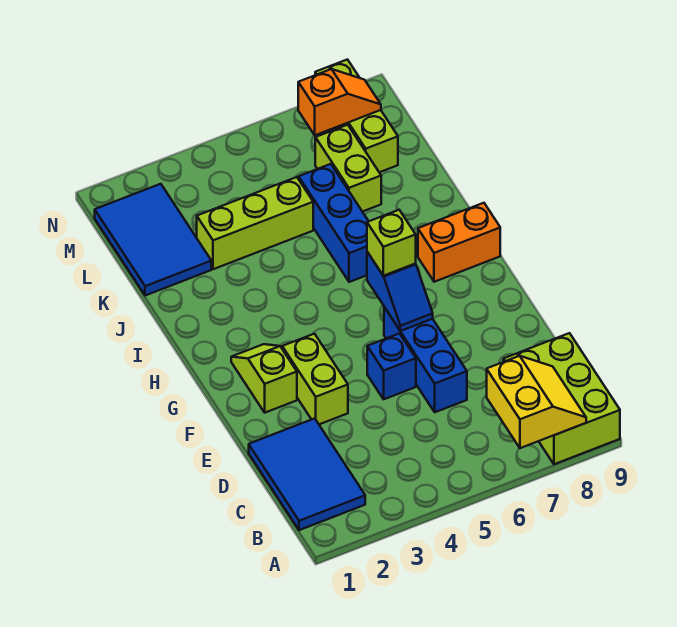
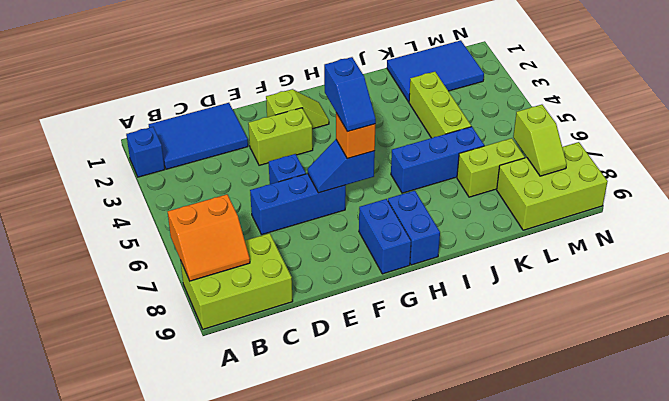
none -> blue 1x1 brick [126,127,165,177]
yellow 2x2 slope [487,356,586,448] -> orange 2x2 slope [168,194,250,281]
none -> blue 1x2 slope [324,57,376,132]
lime 1x1 brick [367,210,416,276] -> orange 1x1 brick [336,113,375,159]
none -> blue 1x2 brick [359,199,411,274]
orange 1x2 brick [418,203,500,282] -> blue 1x2 brick [388,191,440,265]
lime 1x3 brick [315,59,398,172] -> lime 2x3 brick [497,142,608,230]
orange 1x2 slope [298,69,381,135] -> lime 1x2 slope [513,105,567,176]

